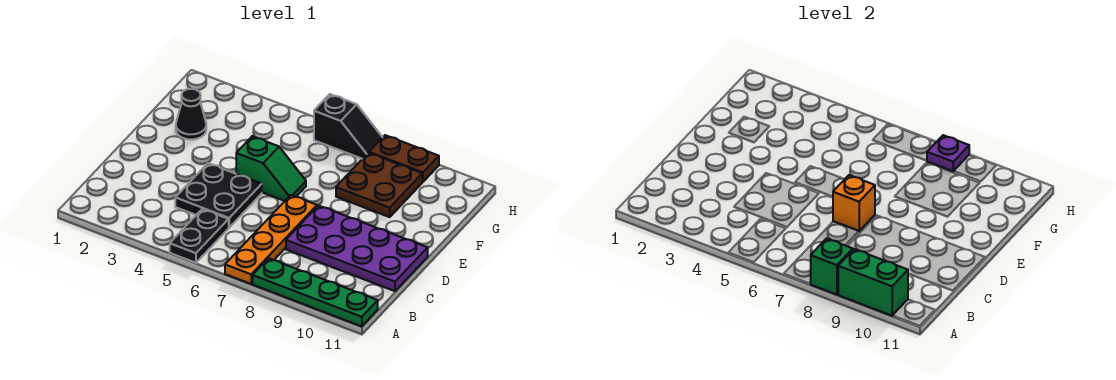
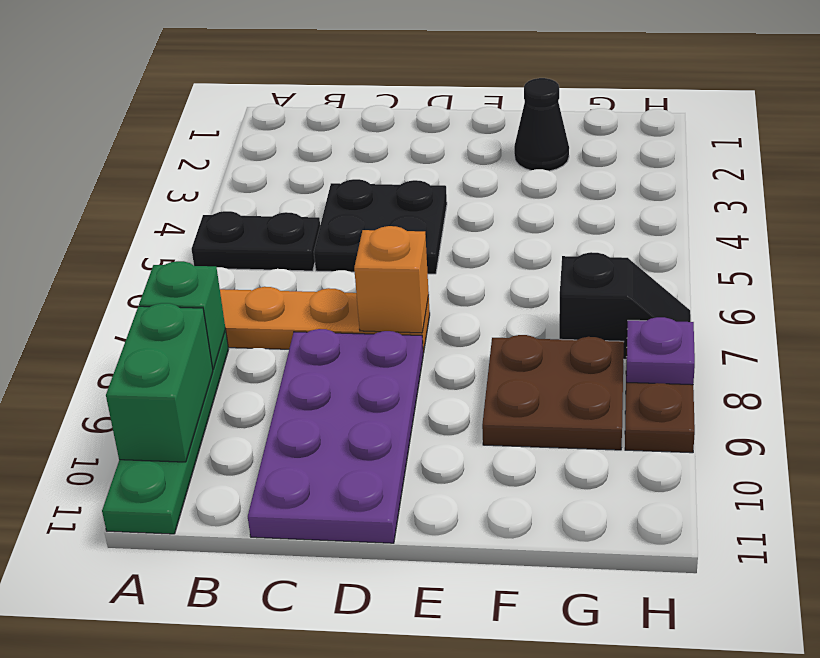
green 1x2 slope [236,136,306,201] -> none
black 1x2 slope [314,94,383,159] -> black 1x2 slope turned to [559,252,691,359]

